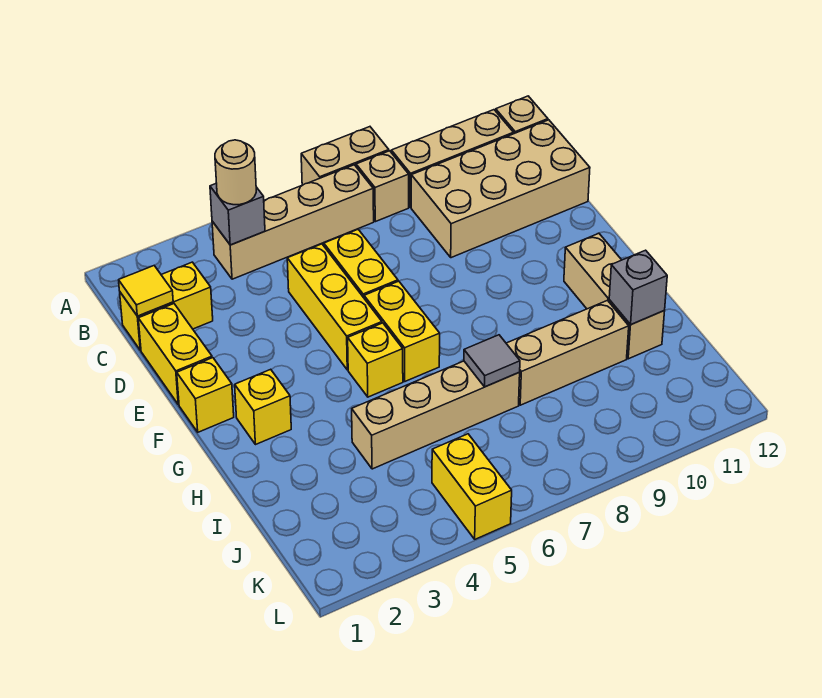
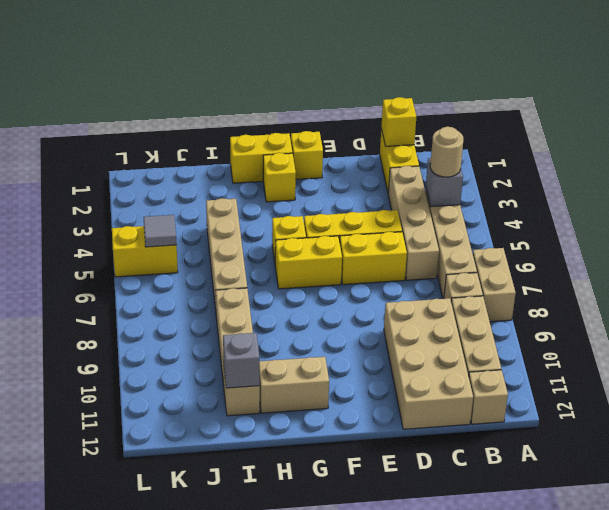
yellow 1x1 tile [119,266,173,316] -> yellow 1x1 brick [381,97,416,146]
none -> tan 1x4 brick [388,166,439,280]
yellow 1x2 brick [138,304,212,405] -> yellow 1x2 brick moved to [230,133,292,183]
grey 1x1 tile [464,335,520,387] -> grey 1x1 tile moved to [144,215,177,247]

